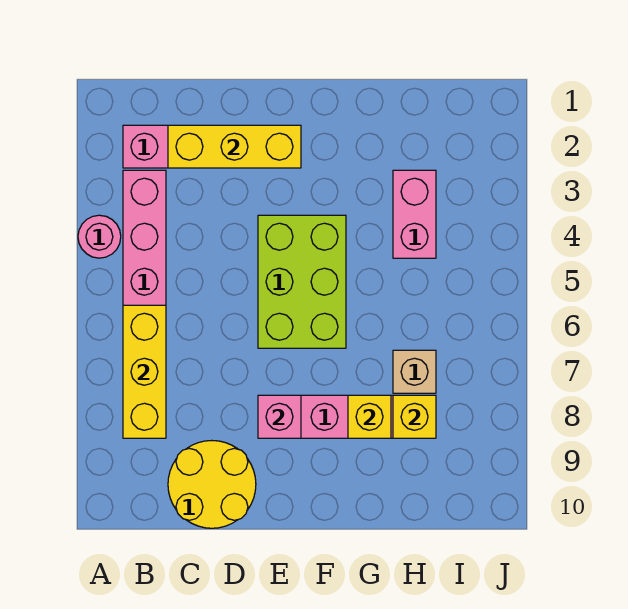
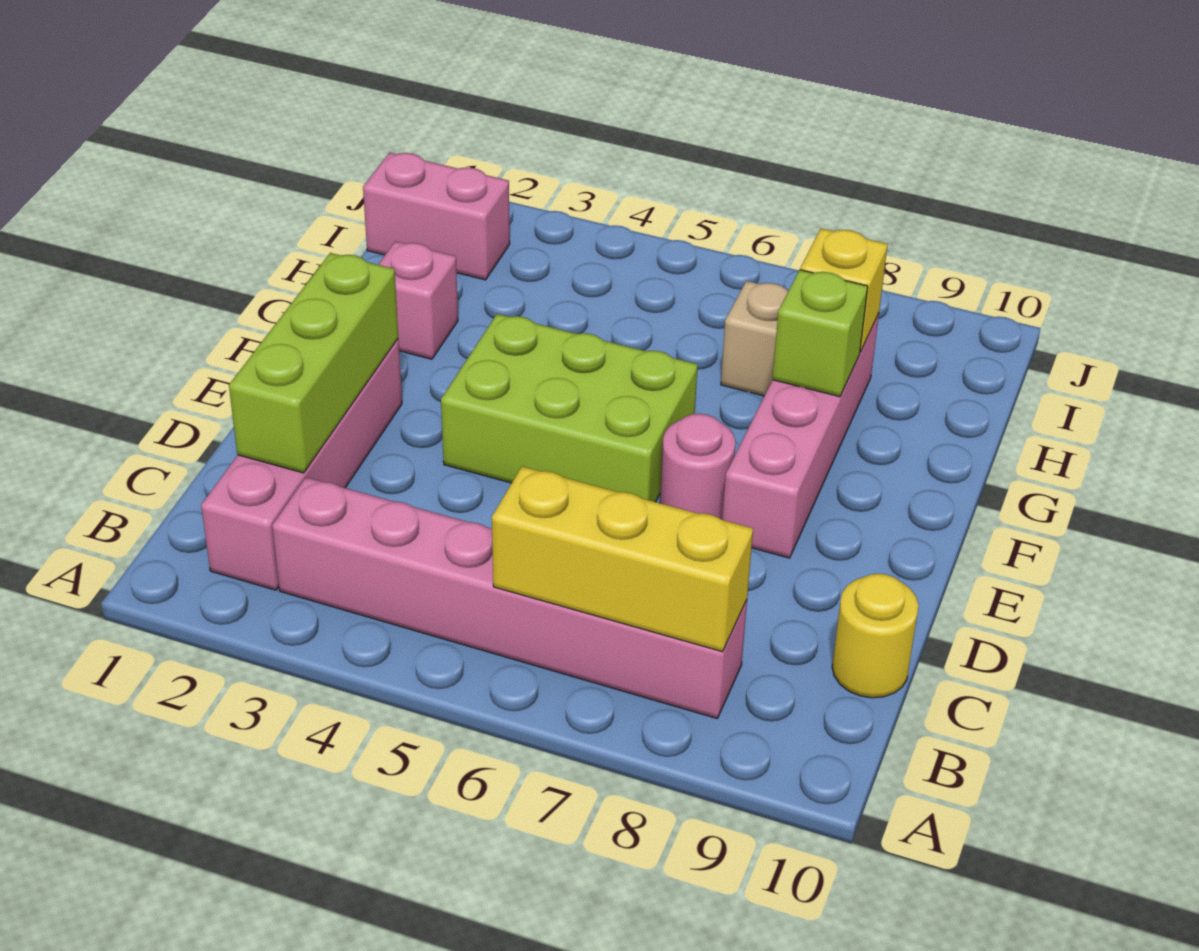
pink 1x1 round brick [78,215,121,258] -> pink 1x1 round brick moved to [660,414,735,520]
yellow 1x3 brick [168,125,301,168] -> lime 1x3 brick [229,253,398,473]
yellow 2x2 round brick [168,441,256,528] -> yellow 1x1 round brick [832,574,919,698]
pink 1x1 brick [258,395,301,438] -> pink 1x1 brick moved to [378,241,458,359]
yellow 1x1 brick [348,395,391,438] -> lime 1x1 brick [772,270,868,397]
pink 1x2 brick [393,170,436,258] -> pink 1x2 brick moved to [363,153,510,280]

